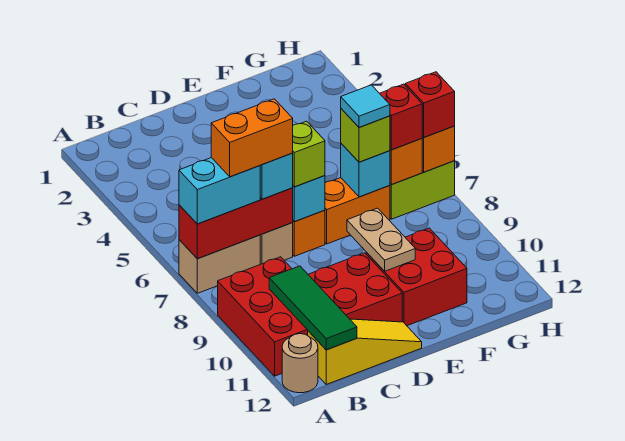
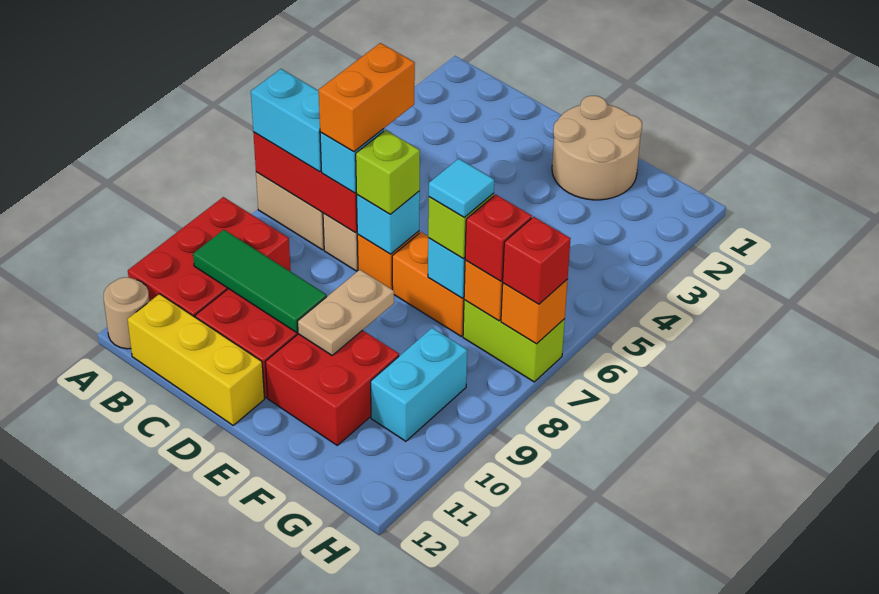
orange 1x2 brick [211,99,293,177] -> orange 1x2 brick turned to [319,43,415,152]
green 1x3 tile [269,266,357,350] -> green 1x3 tile turned to [193,230,327,332]
yellow 1x3 slope [308,319,422,384] -> yellow 1x3 brick [128,294,265,425]
none -> tan 2x2 round brick [552,96,642,200]
none -> cyan 1x2 brick [371,328,467,441]

